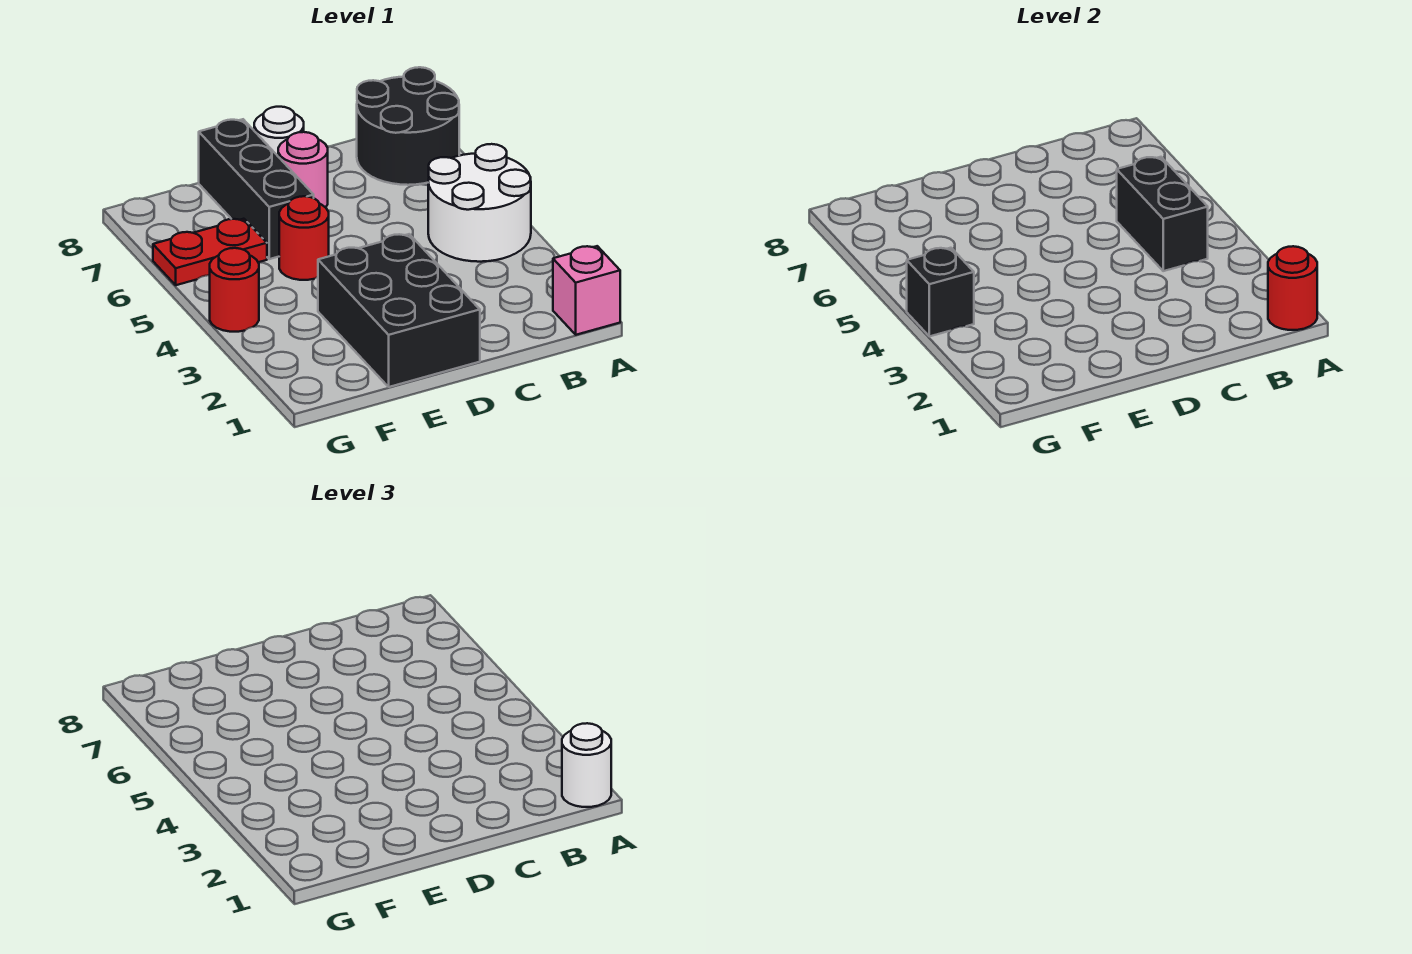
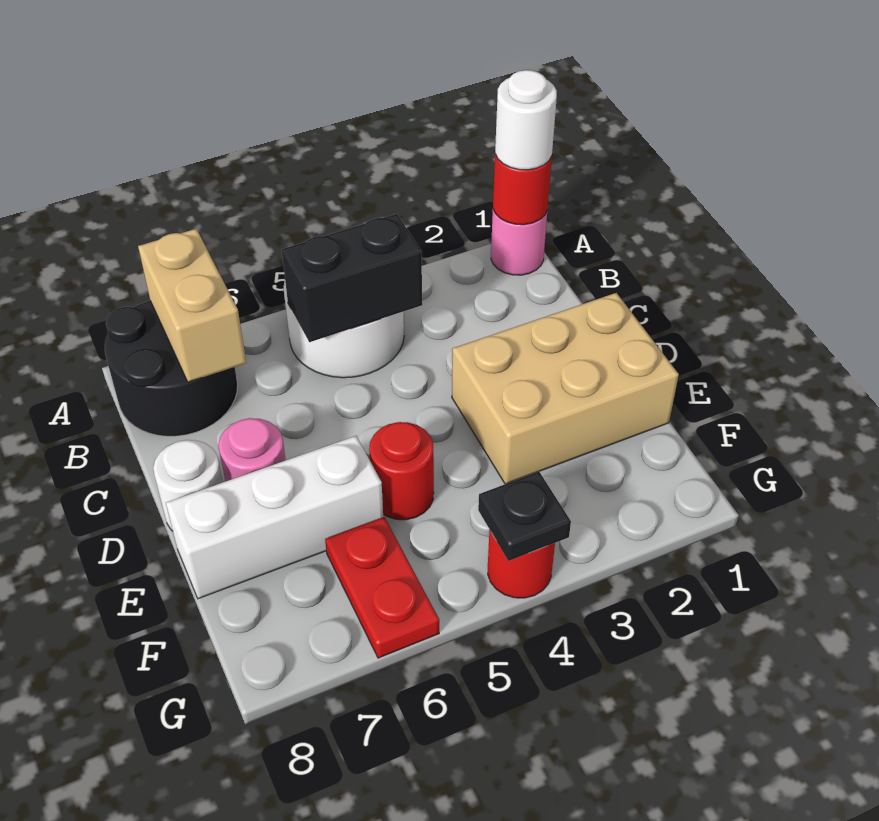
pink 1x1 brick [553,246,620,335] -> pink 1x1 round brick [491,210,547,275]
none -> tan 1x2 brick [138,229,246,382]
black 2x3 brick [318,234,480,387] -> tan 2x3 brick [452,293,679,484]
black 1x3 brick [199,119,314,259] -> white 1x3 brick [166,436,383,599]
black 1x1 brick [907,248,974,336] -> black 1x1 plate [478,472,571,561]

